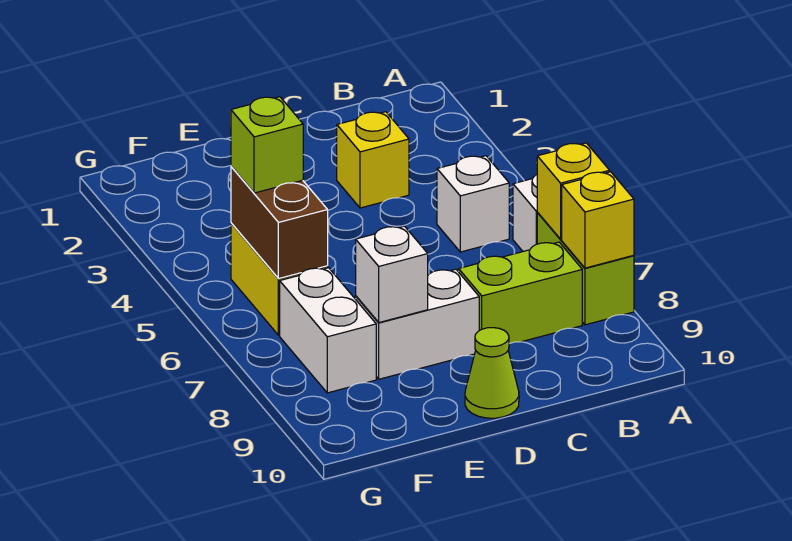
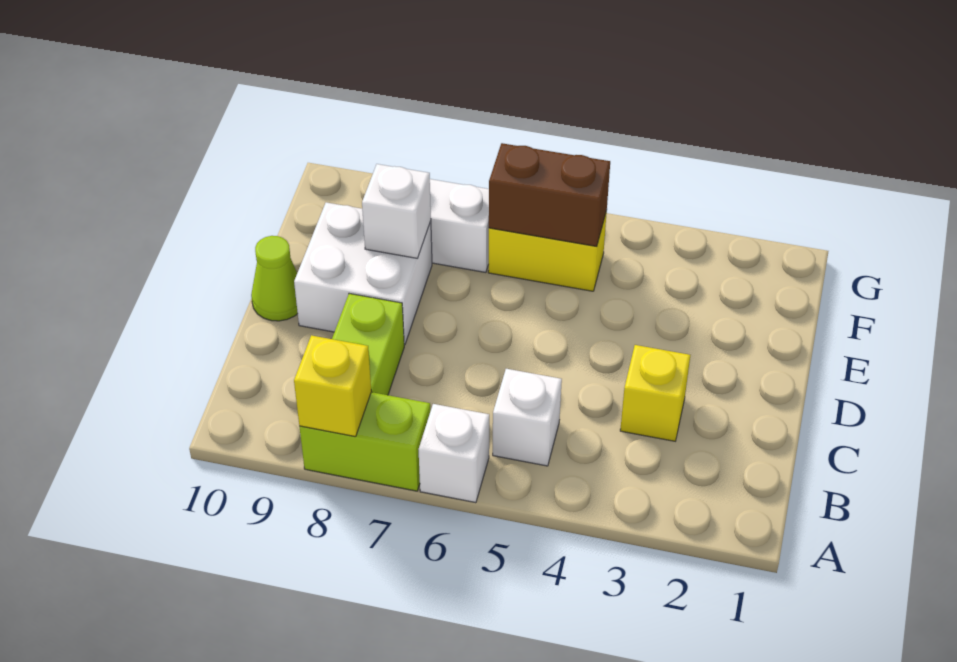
yellow 1x1 brick [537,143,610,239] -> none
white 1x2 brick [356,269,479,379] -> white 2x2 brick [294,202,432,345]
lime 1x1 brick [231,97,303,193] -> none

